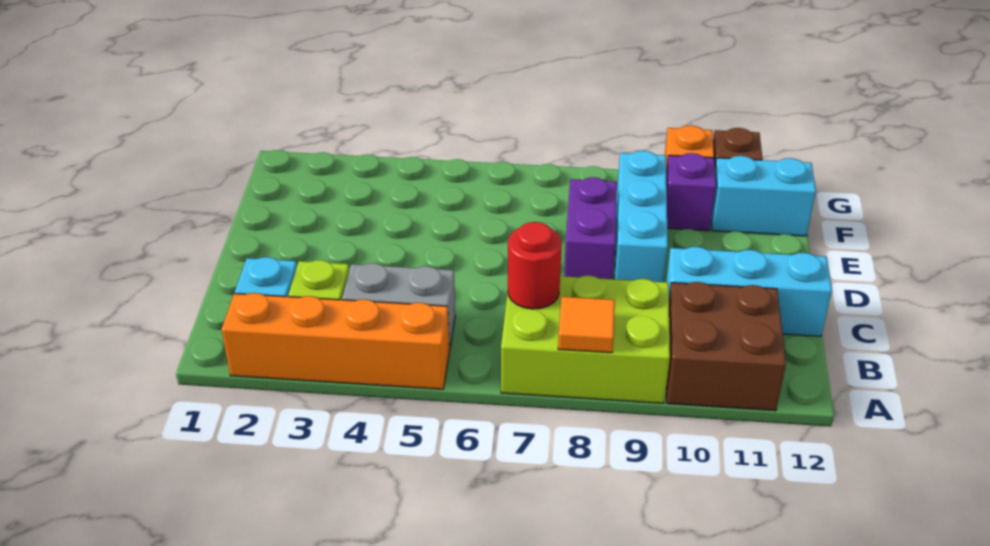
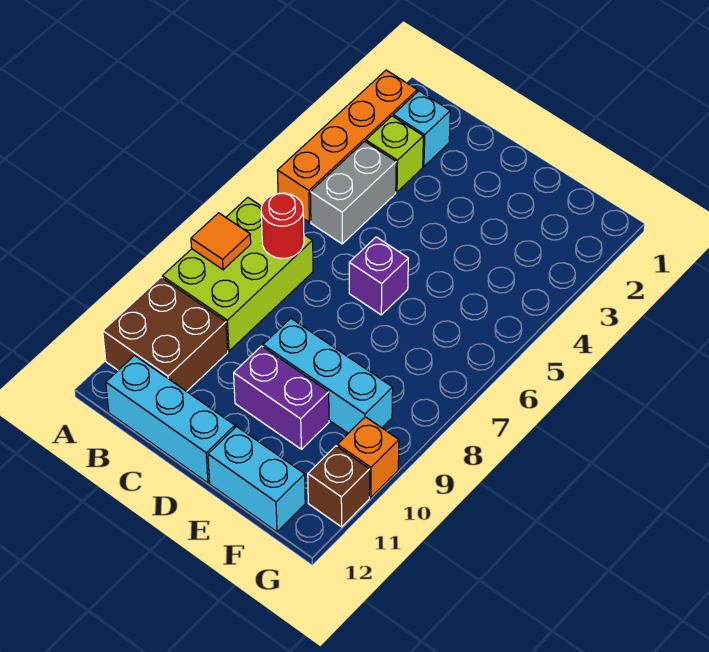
cyan 1x3 brick [666,247,832,336] -> cyan 1x3 brick turned to [106,355,235,483]
purple 1x2 brick [564,177,617,279] -> purple 1x2 brick moved to [234,346,329,449]
purple 1x1 brick [666,153,716,231] -> purple 1x1 brick moved to [349,237,408,315]
cyan 1x2 brick [711,156,816,236] -> cyan 1x2 brick turned to [208,427,305,532]

